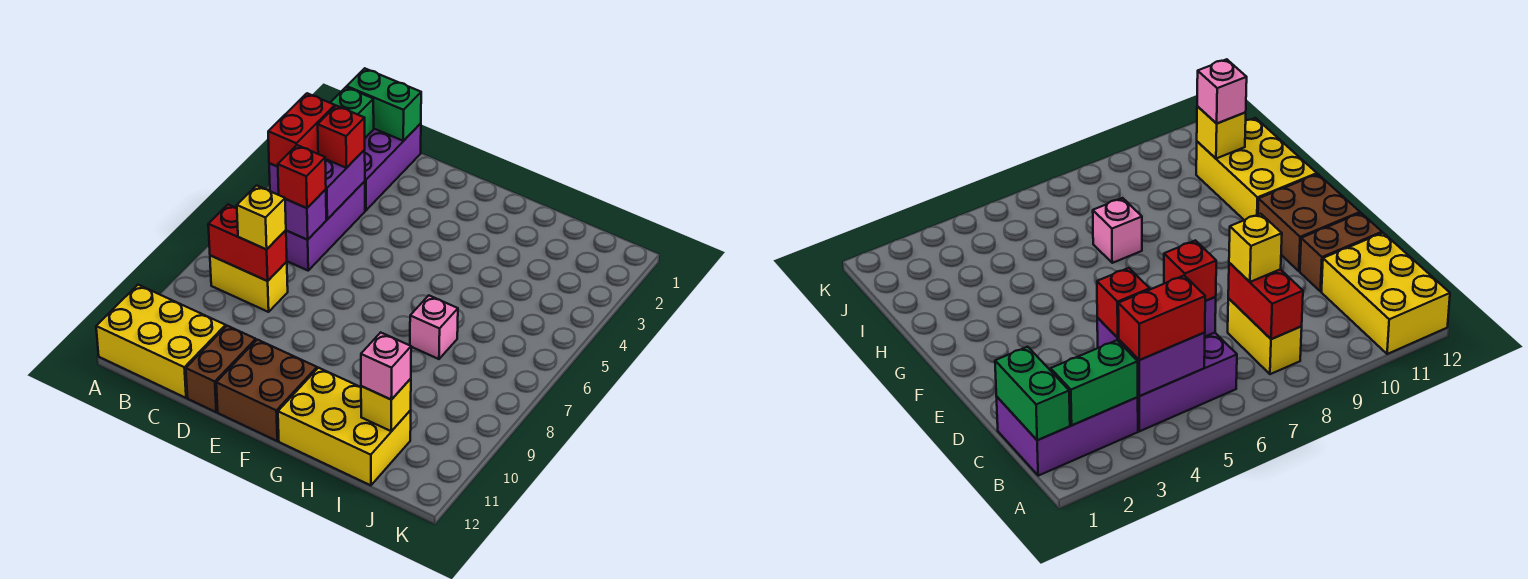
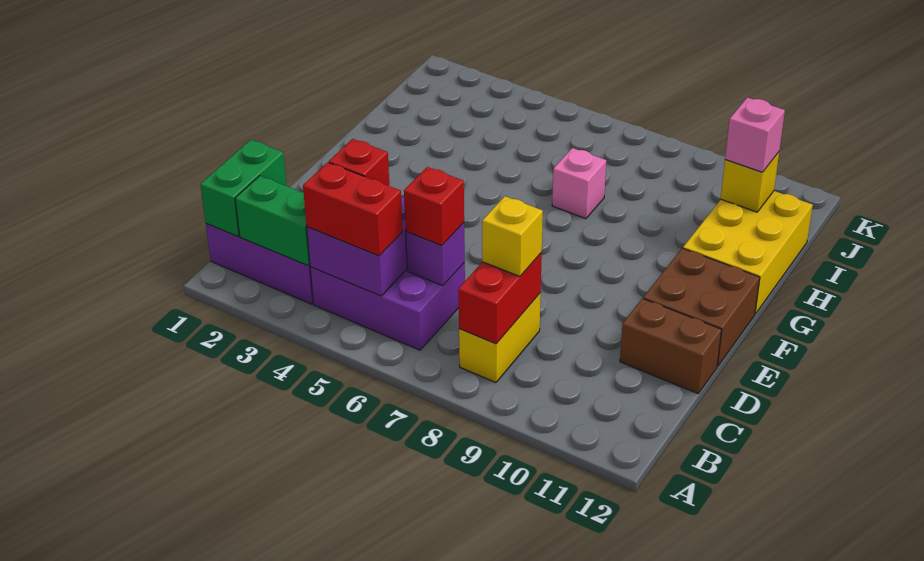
yellow 2x3 brick [96,285,226,398] -> none

